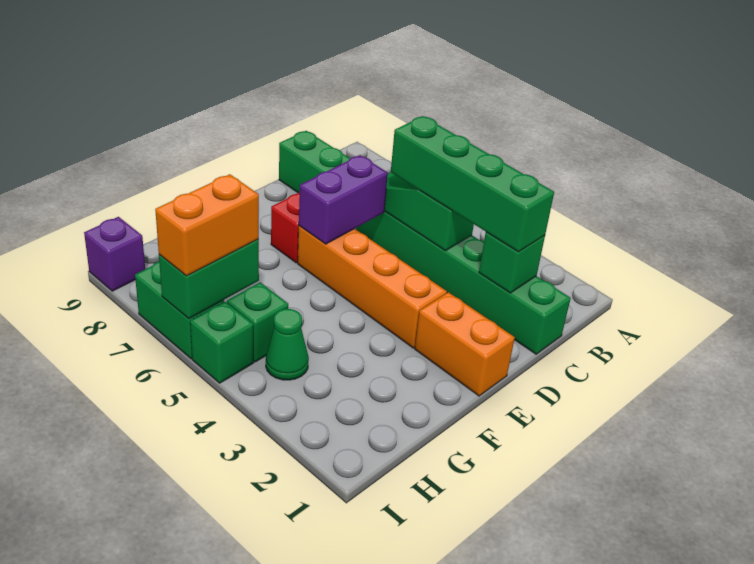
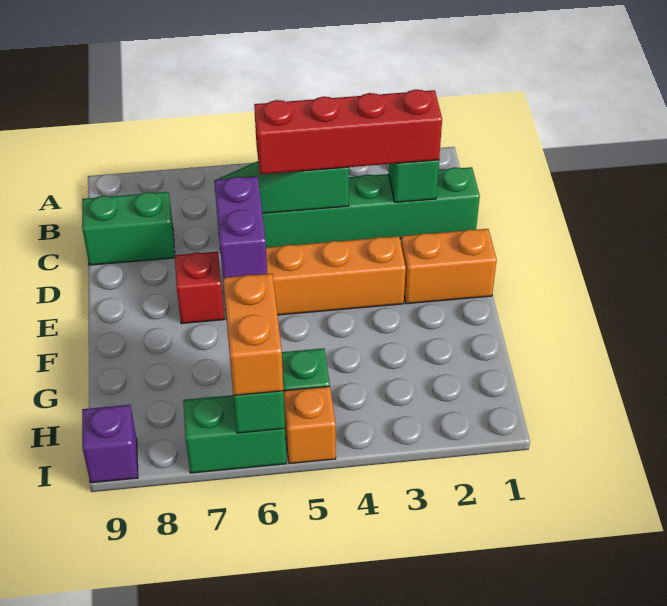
green 1x4 brick [391,116,554,252] -> red 1x4 brick [254,90,442,174]
green 1x1 cone [266,309,309,380] -> none
green 1x1 brick [190,302,254,383] -> orange 1x1 brick [283,386,336,464]

